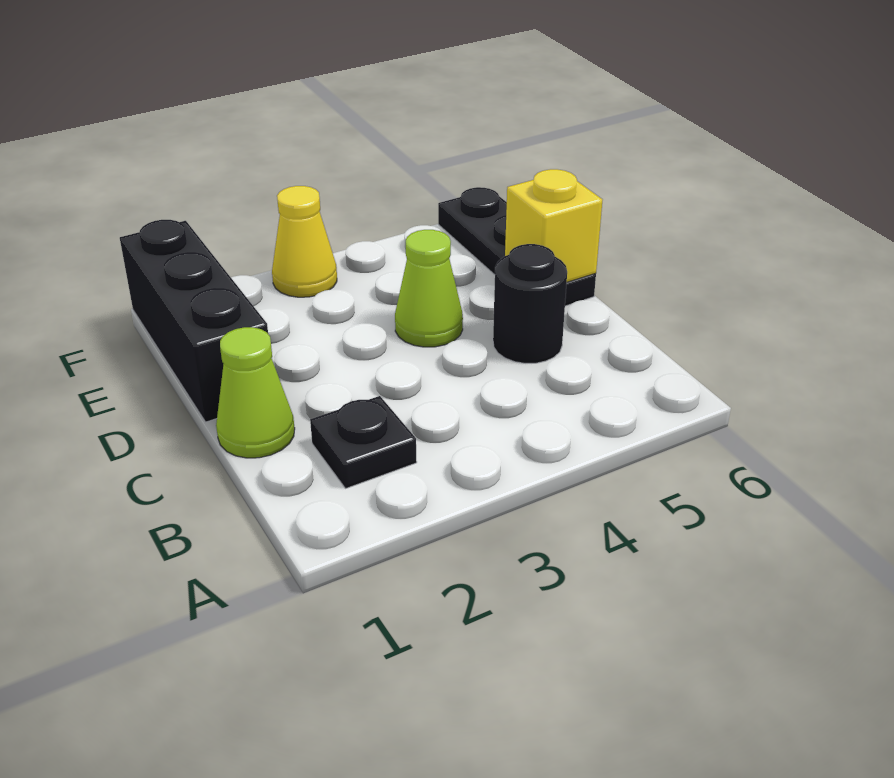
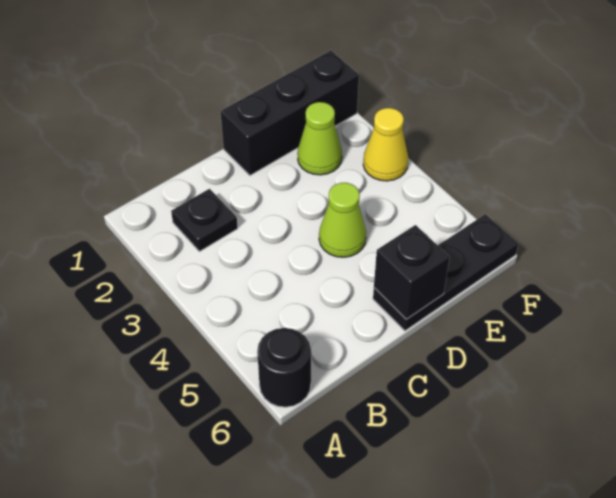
lime 1x1 cone [216,327,295,458] -> lime 1x1 cone moved to [297,102,342,175]
black 1x1 round brick [493,244,567,363] -> black 1x1 round brick moved to [257,328,311,407]
yellow 1x1 brick [505,169,602,282] -> black 1x1 brick [374,225,450,319]

